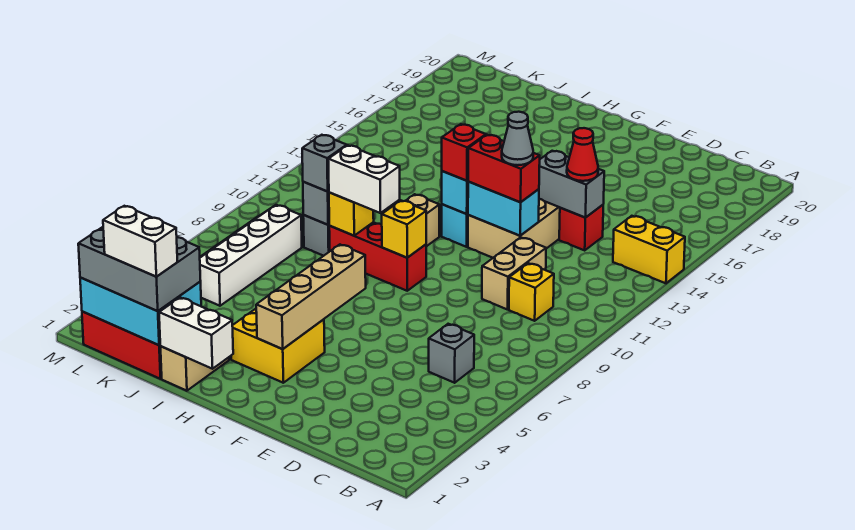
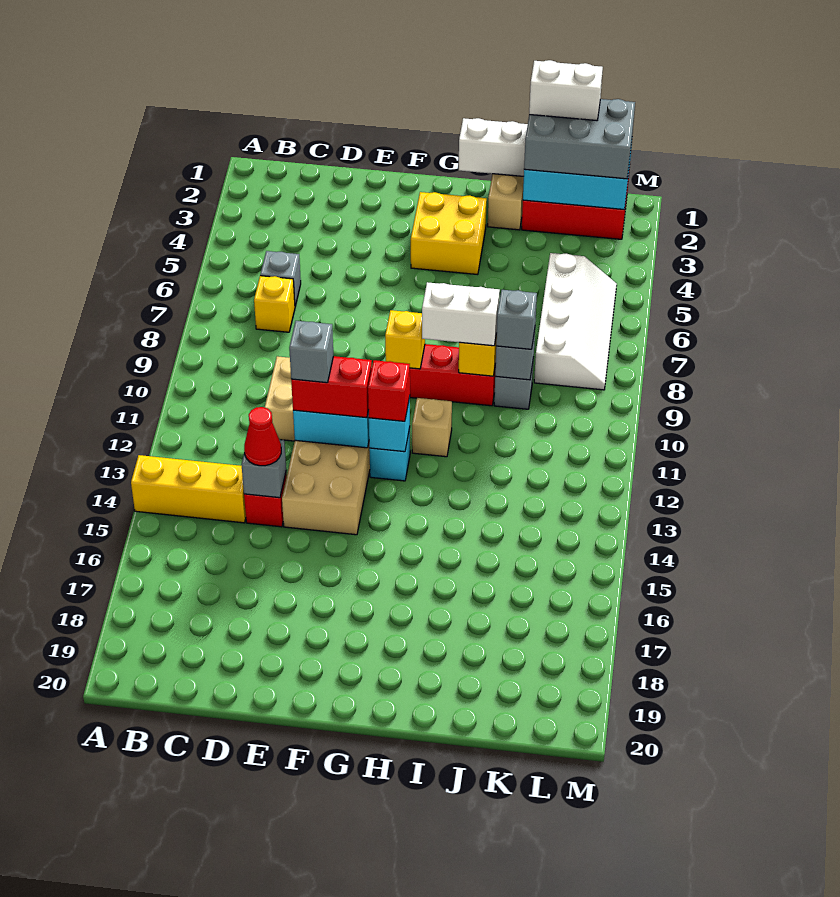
yellow 1x2 brick [613,216,685,283] -> yellow 1x3 brick [131,455,246,523]
yellow 1x1 brick [509,263,554,321] -> yellow 1x1 brick moved to [254,276,295,332]
grey 1x2 brick [539,151,604,218] -> grey 1x1 brick [242,440,286,498]
grey 1x1 cone [502,112,533,165] -> grey 1x1 brick [289,321,333,383]
tan 1x4 brick [256,245,366,349] -> none

